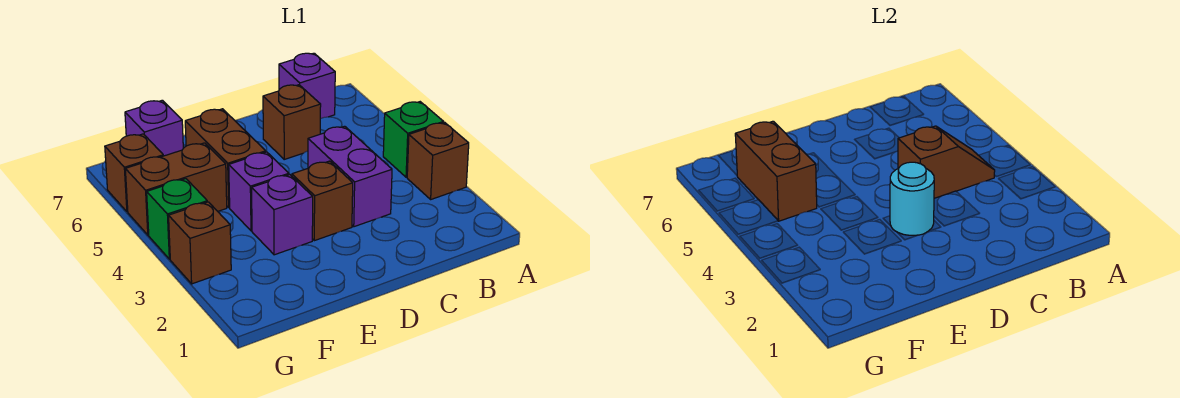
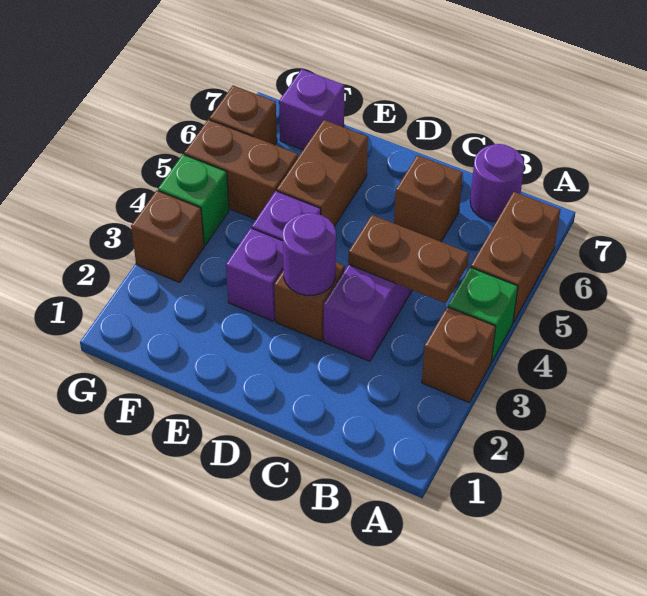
brown 1x2 slope [898,126,995,198] -> brown 1x2 plate [348,215,469,303]
purple 1x1 brick [279,53,335,119] -> purple 1x1 round brick [470,144,524,222]
cyan 1x1 round brick [890,162,934,235] -> purple 1x1 round brick [283,213,336,295]
brown 1x2 brick [735,121,817,221] -> brown 1x2 brick moved to [471,192,560,322]

